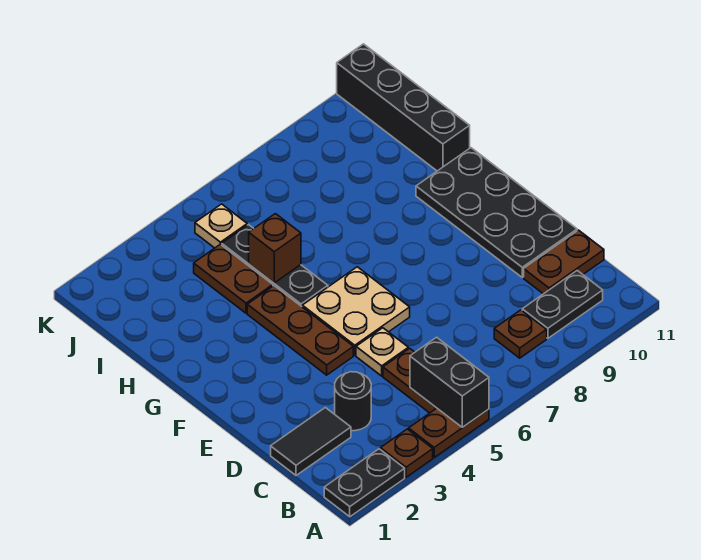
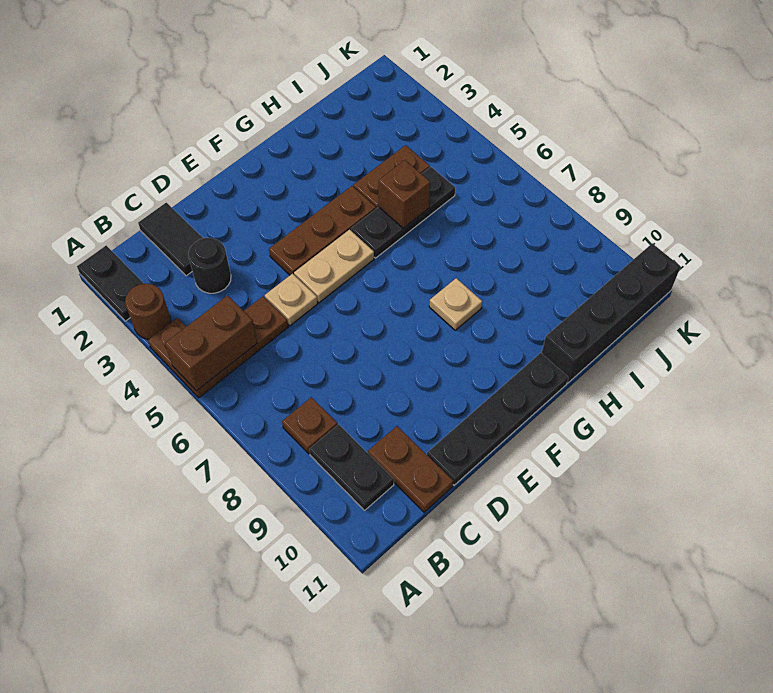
brown 1x1 plate [380,429,433,477] -> brown 1x1 round brick [125,284,171,339]
black 1x2 brick [410,337,489,427] -> brown 1x2 brick [165,296,257,391]
black 2x4 plate [416,148,577,277] -> black 1x4 plate [427,353,569,485]
tan 2x2 plate [302,267,410,355] -> tan 1x2 plate [294,230,374,303]
tan 1x1 plate [195,204,247,248] -> tan 1x1 plate moved to [429,278,482,330]

